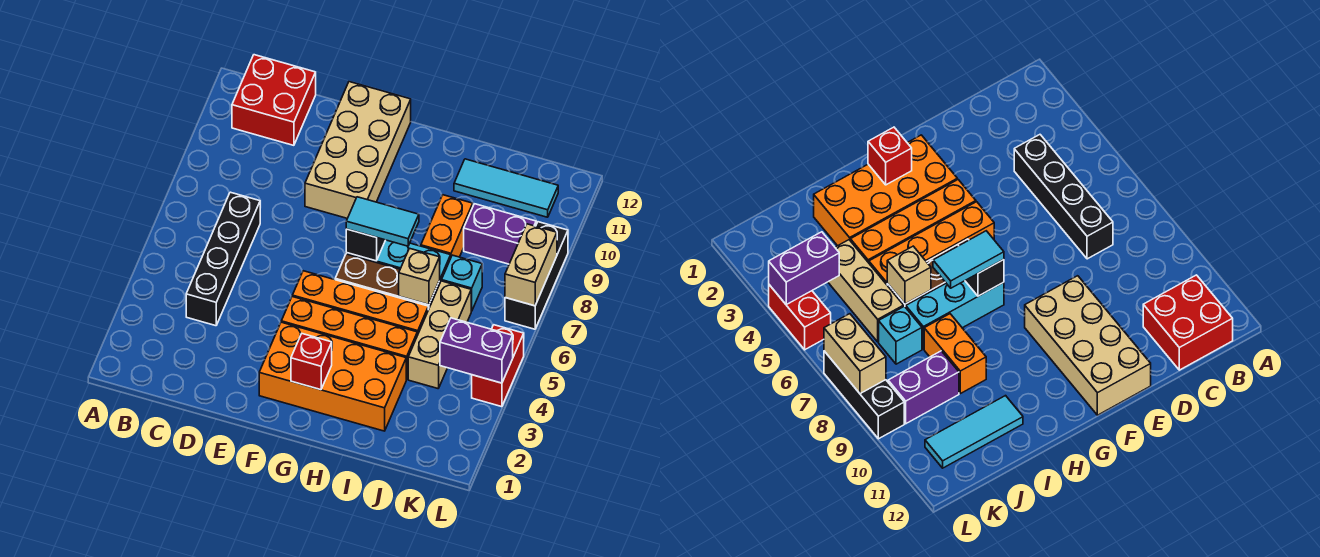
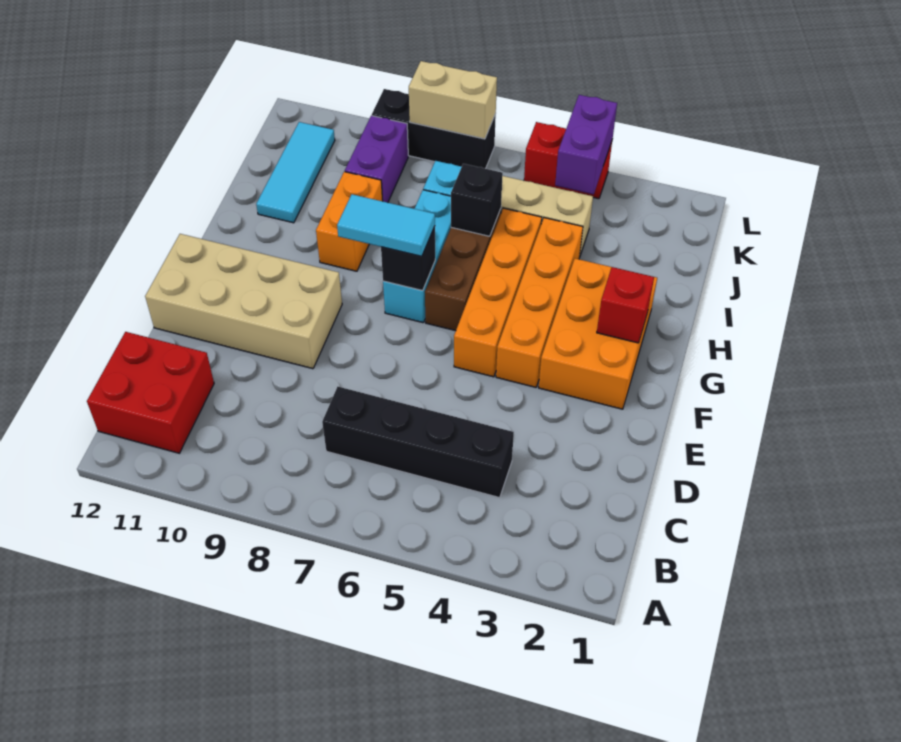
orange 2x4 brick [259,322,407,431] -> orange 2x3 brick [539,259,657,409]
cyan 1x2 tile [346,197,419,246] -> cyan 1x2 tile turned to [337,194,435,256]
tan 1x1 brick [399,248,440,305] -> black 1x1 brick [451,164,503,236]
orange 1x2 brick [421,195,473,257] -> orange 1x2 brick turned to [316,172,383,271]

